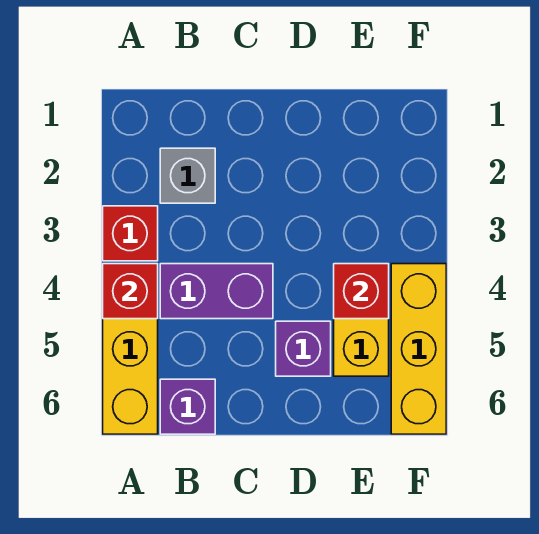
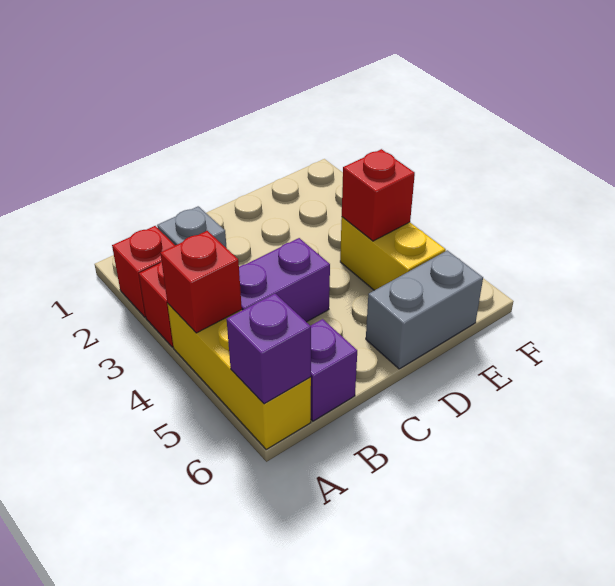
none -> red 1x1 brick [112,226,175,317]
purple 1x1 brick [276,321,331,376] -> purple 1x1 brick moved to [227,294,311,404]
none -> grey 1x2 brick [366,250,483,369]
yellow 1x3 brick [391,264,446,434] -> none

